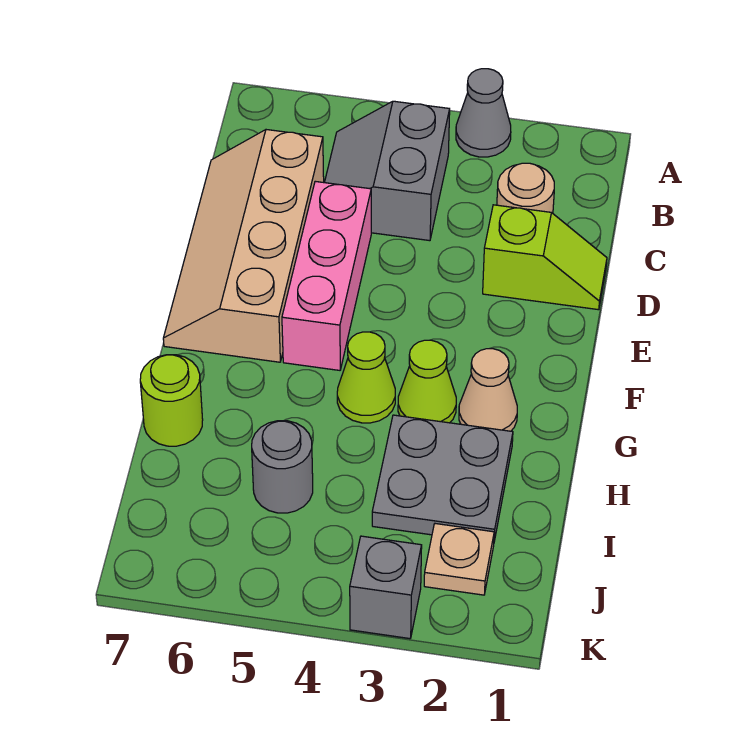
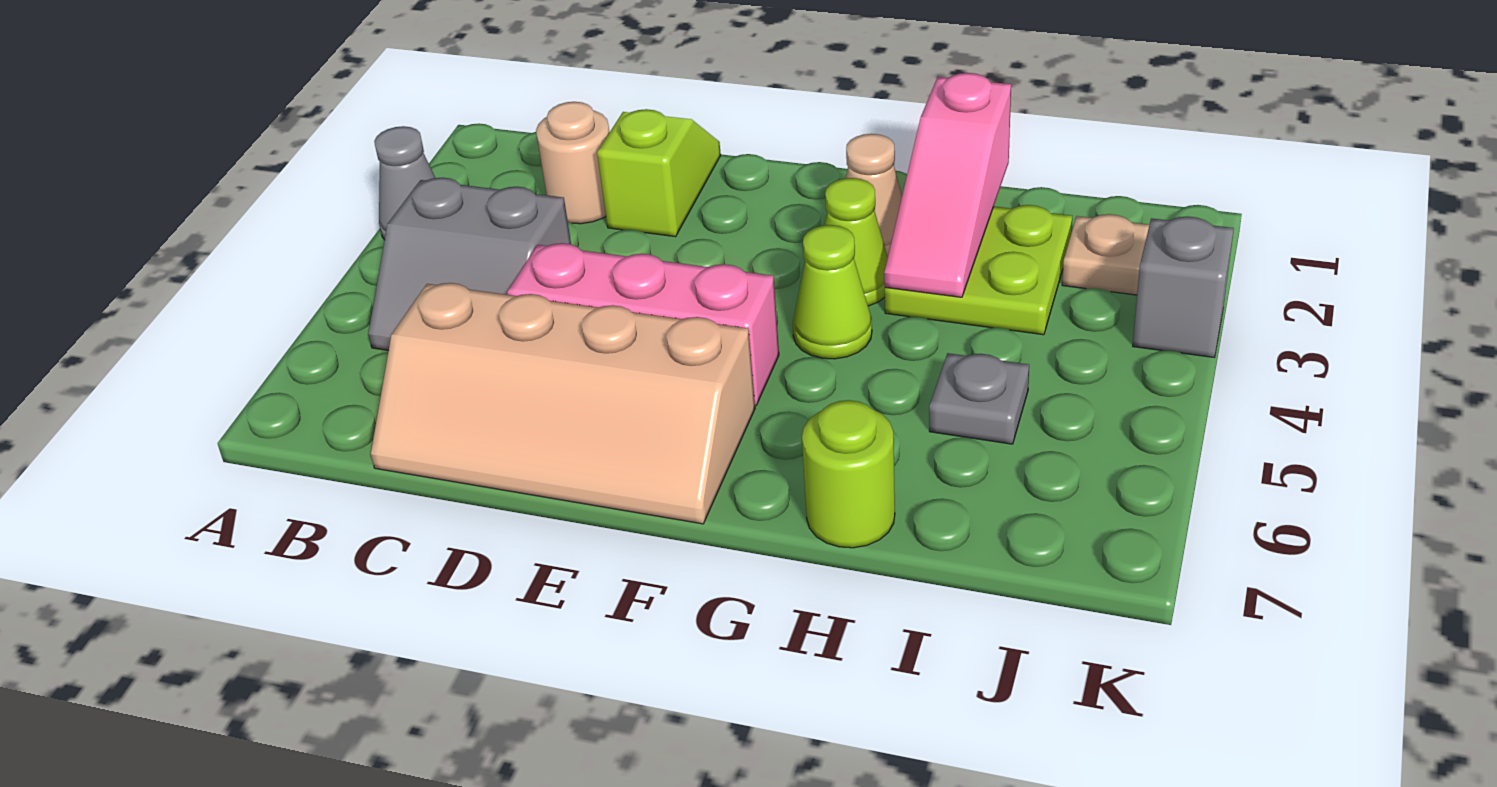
none -> pink 1x3 slope [884,73,1011,297]
grey 2x2 plate [372,415,513,541] -> lime 2x2 plate [885,205,1072,335]
grey 1x1 round brick [252,421,313,513] -> grey 1x1 plate [929,353,1029,444]

